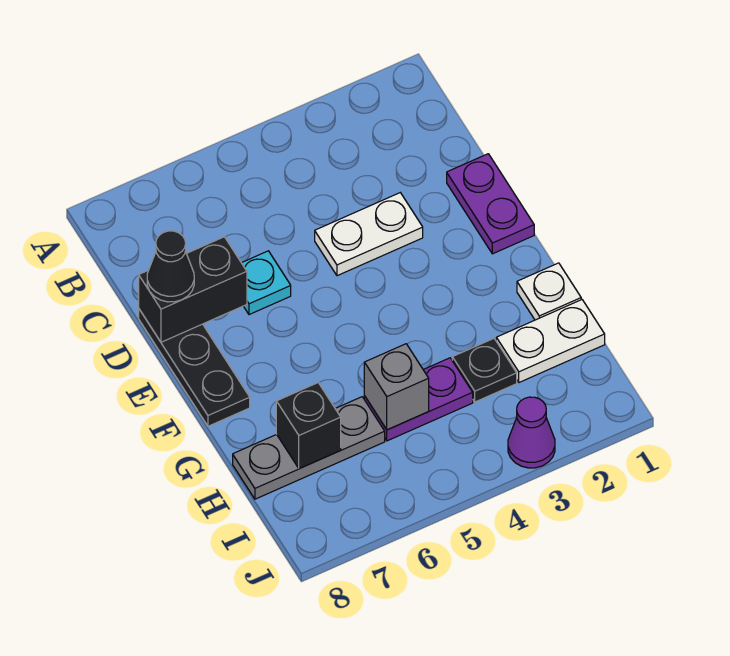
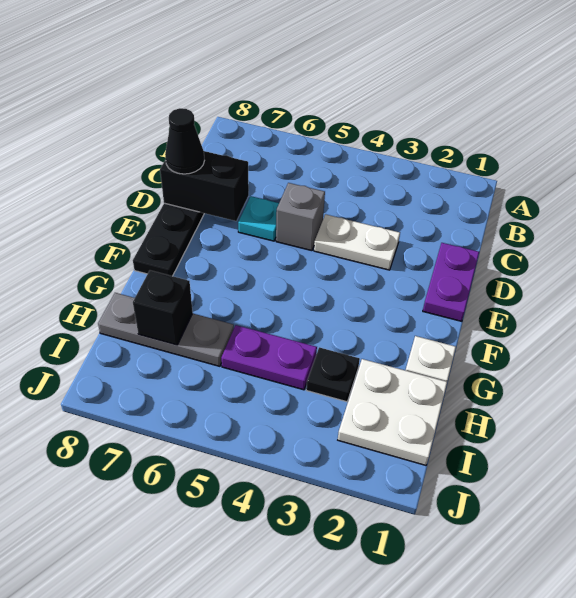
white 1x2 plate [496,300,605,382] -> white 2x2 plate [338,359,447,465]
grey 1x1 brick [364,344,429,430] -> grey 1x1 brick moved to [276,183,325,251]
purple 1x1 cone [508,397,555,468] -> none

